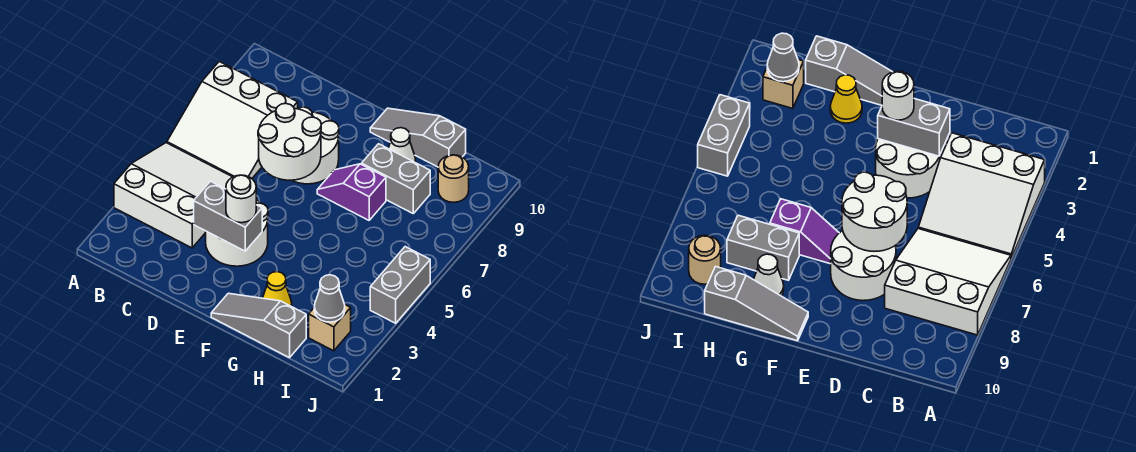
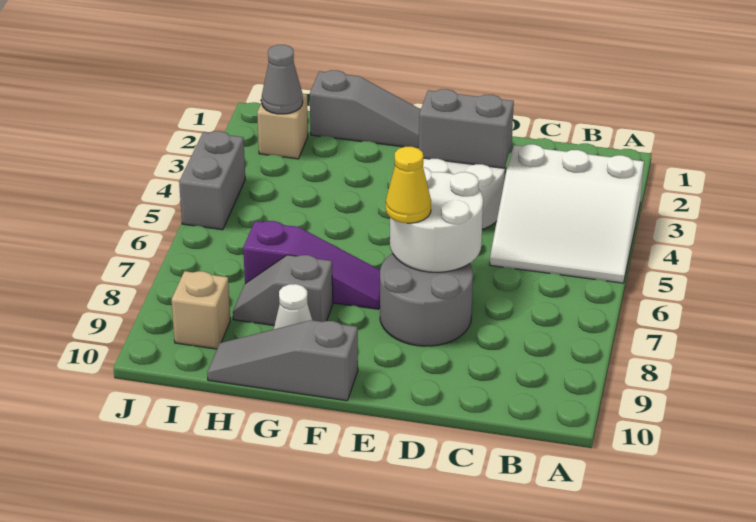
white 3x3 slope [167,61,298,179] -> none
white 2x2 round brick [292,107,339,184] -> grey 2x2 round brick [380,253,473,346]
white 1x1 round brick [226,175,256,223] -> none
purple 1x2 slope [317,164,386,220] -> purple 1x3 slope [243,221,380,309]
grey 1x3 slope [370,108,466,167] -> grey 1x3 slope turned to [207,320,358,401]
yellow 1x1 cone [263,272,292,306] -> yellow 1x1 cone moved to [386,147,431,223]
grey 1x2 brick [362,144,430,213] -> grey 1x2 slope [233,255,333,326]
tan 1x1 round brick [438,155,469,202] -> tan 1x1 brick [172,271,230,349]

